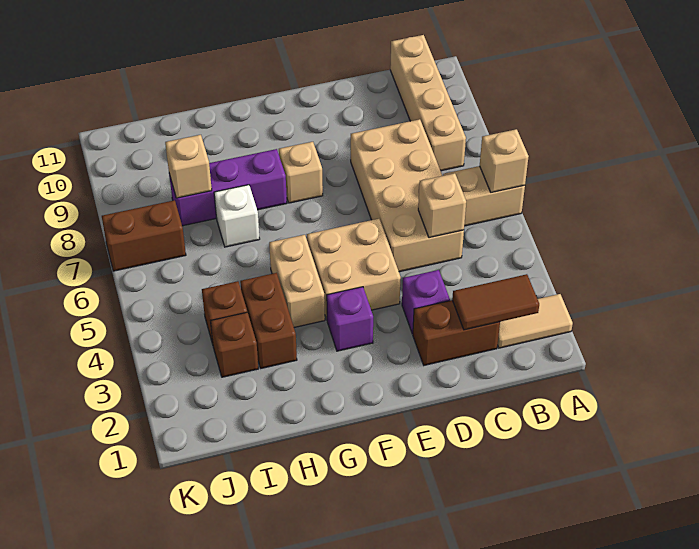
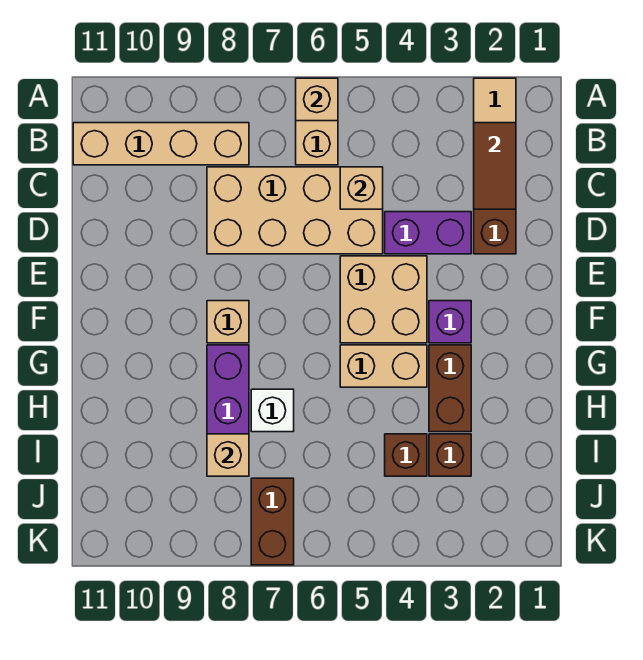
purple 1x1 brick [402,270,450,334] -> purple 1x2 brick [385,212,471,254]
brown 1x2 brick [240,273,297,368] -> brown 1x2 brick turned to [429,345,471,432]

